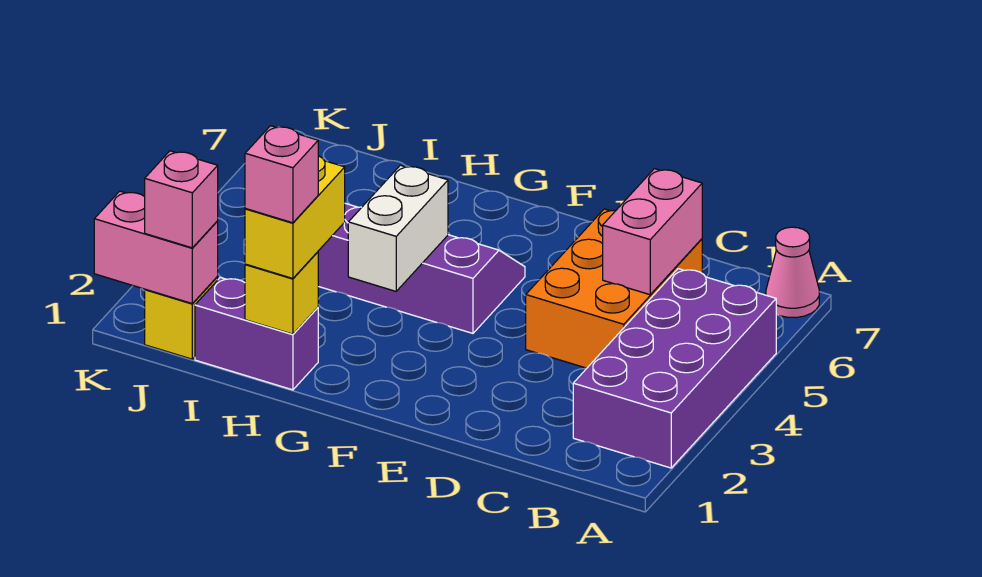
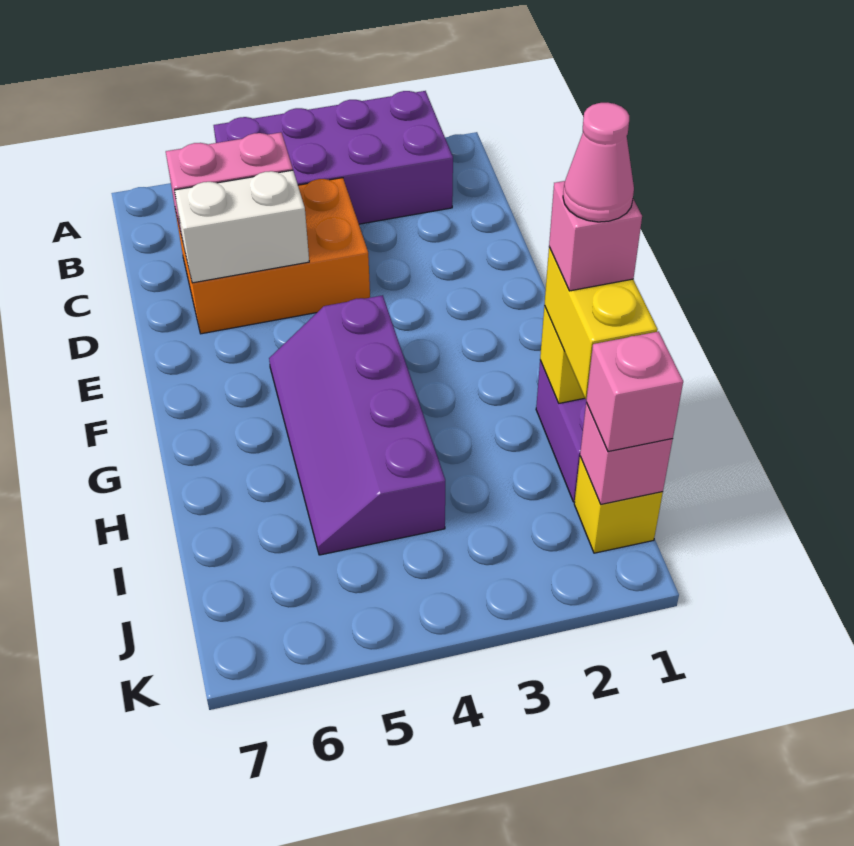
pink 1x1 cone [766,227,819,318] -> pink 1x1 cone moved to [563,103,634,222]
white 1x2 brick [348,165,448,291] -> white 1x2 brick moved to [174,170,309,283]
yellow 1x2 brick [245,156,345,278] -> yellow 1x2 brick turned to [544,247,658,399]
pink 1x2 brick [94,191,218,303] -> pink 1x1 brick [580,403,673,504]

